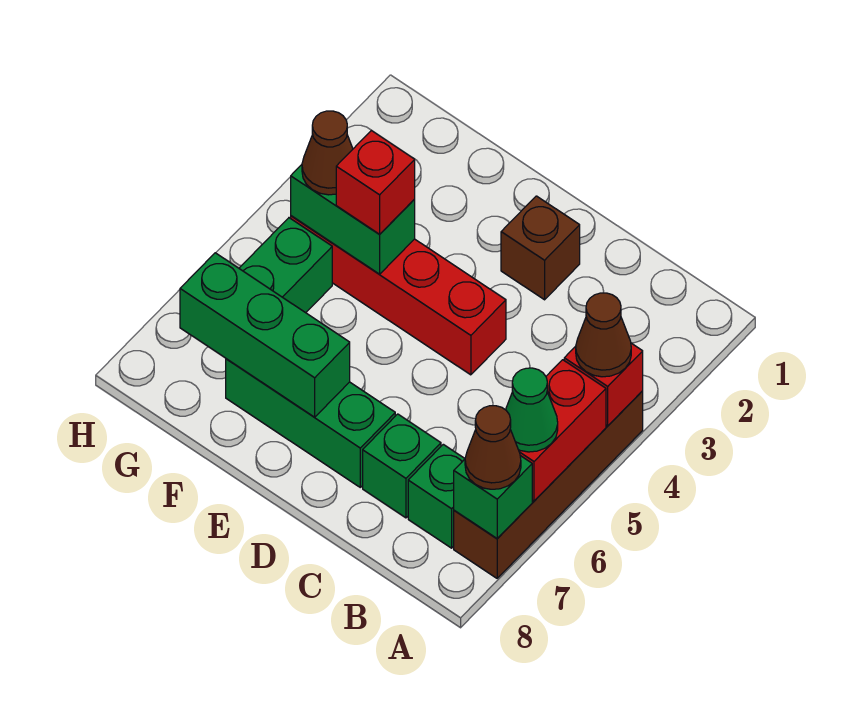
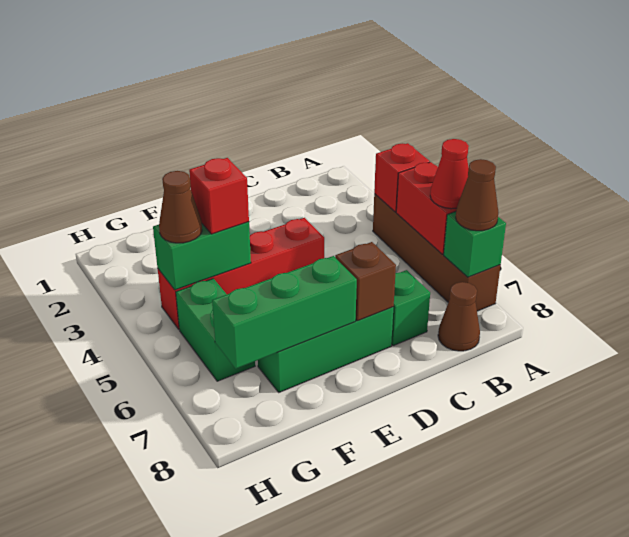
brown 1x1 cone [576,293,631,377] -> brown 1x1 cone moved to [438,282,480,351]
green 1x1 cone [506,368,558,452] -> red 1x1 cone [430,139,469,209]
green 1x1 brick [408,444,465,548] -> none
brown 1x1 brick [501,196,580,300] -> brown 1x1 brick moved to [335,242,396,321]

